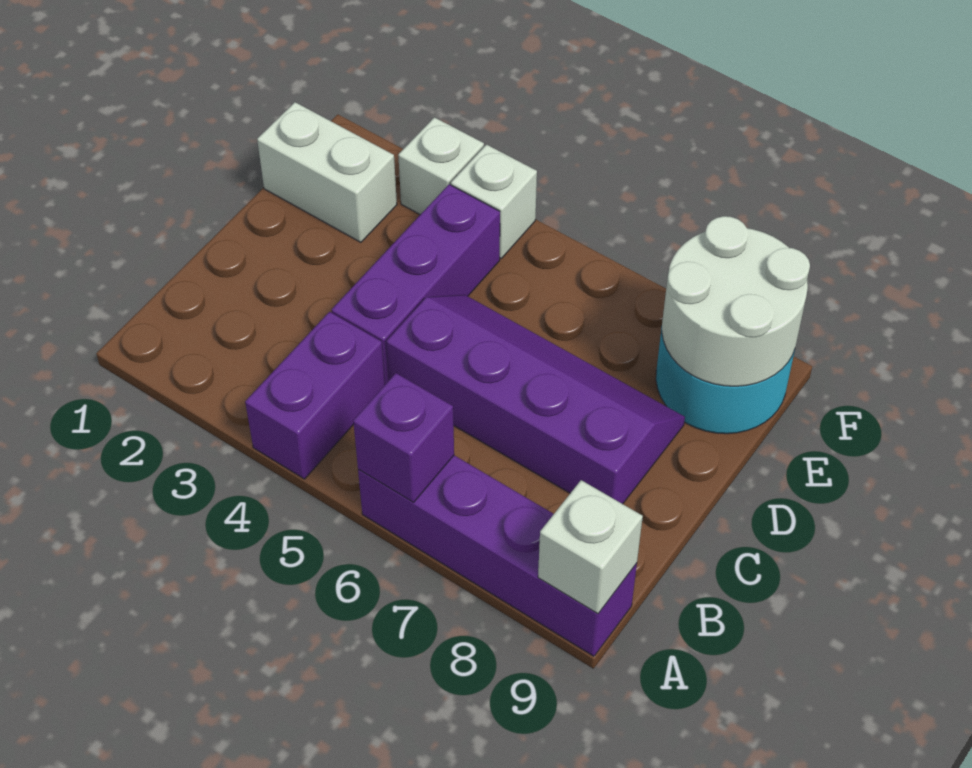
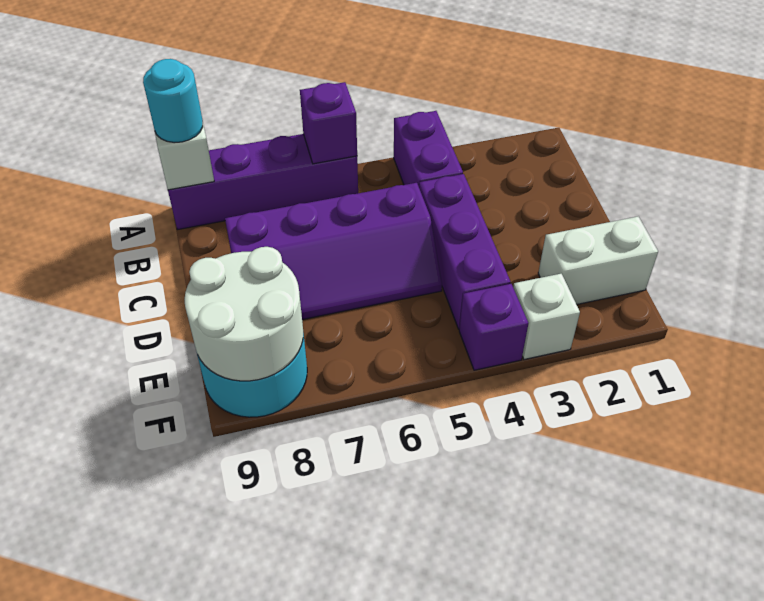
none -> cyan 1x1 round brick [143,59,203,143]
white 1x1 brick [451,145,537,258] -> purple 1x1 brick [459,284,528,370]

